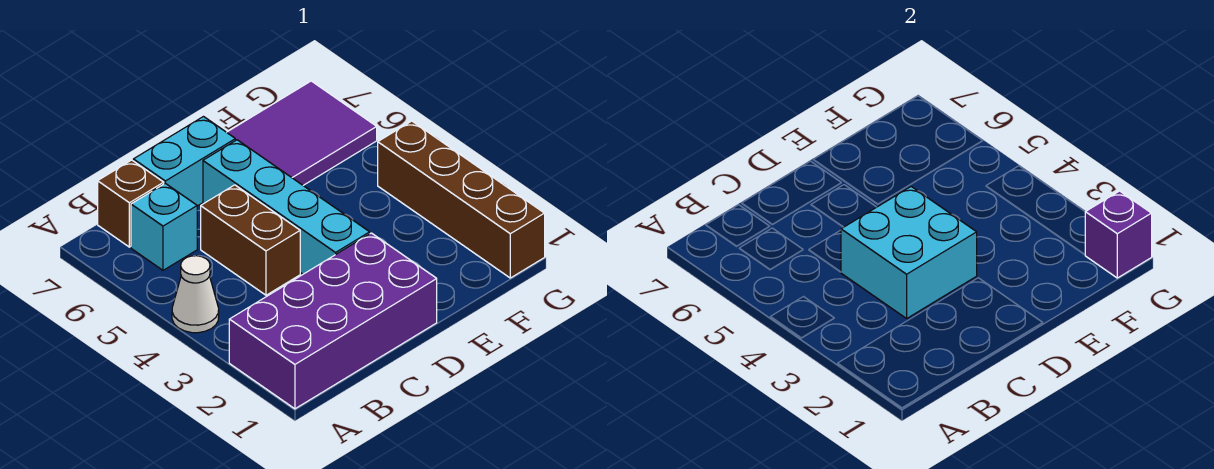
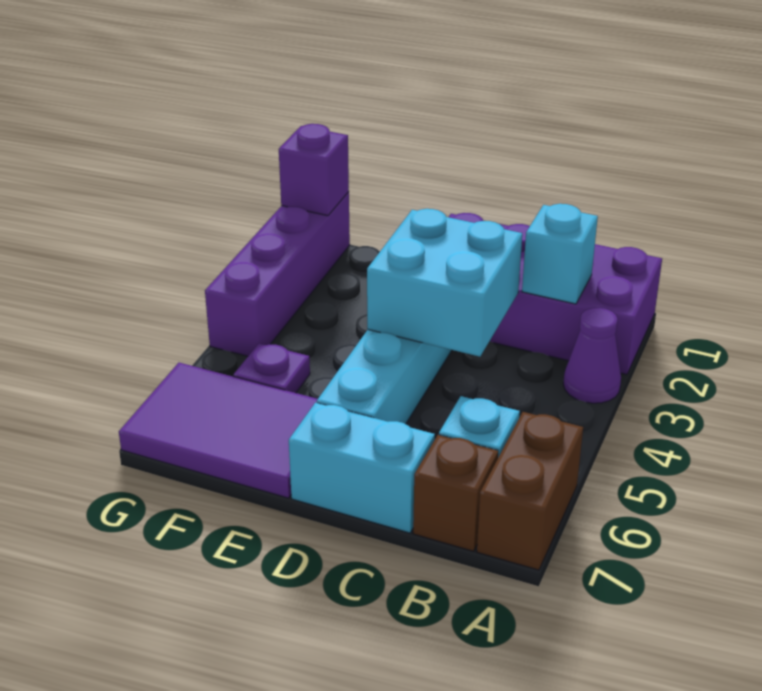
none -> purple 1x1 cone [563,308,621,403]
white 1x1 cone [172,256,219,333] -> none
none -> cyan 1x1 brick [522,204,598,304]
brown 1x2 brick [201,185,300,295] -> brown 1x2 brick moved to [477,412,583,570]
none -> purple 1x1 plate [233,343,310,393]
brown 1x4 brick [378,121,545,278] -> purple 1x4 brick [205,192,350,356]

